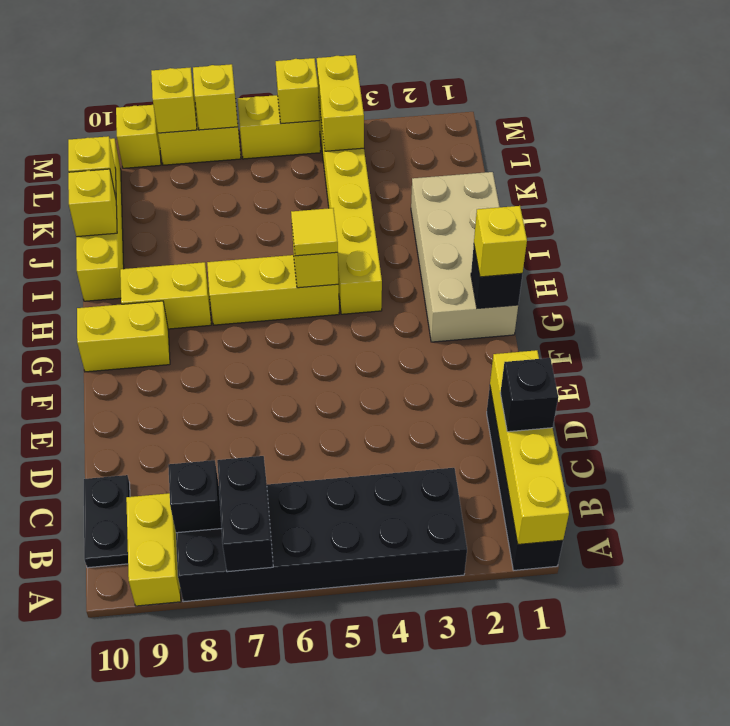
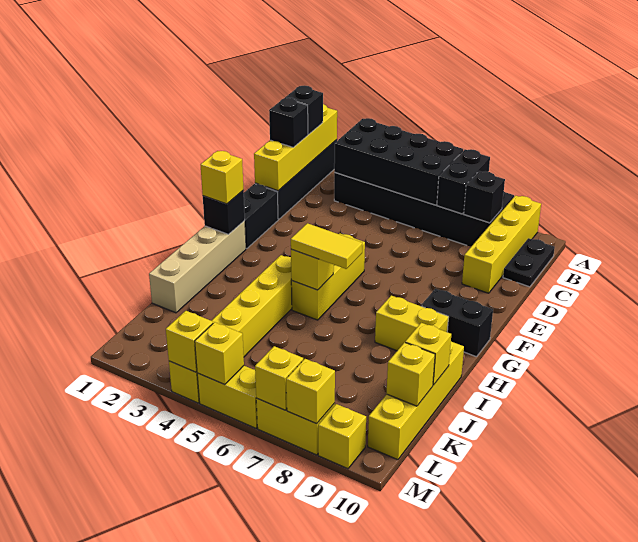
none -> black 2x4 brick [334,118,463,205]
yellow 1x2 brick [126,493,181,606] -> yellow 1x4 brick [462,196,541,293]
none -> black 1x1 brick [285,86,323,134]
none -> black 1x2 brick [244,184,278,249]
tan 2x4 brick [411,172,518,342] -> tan 1x4 brick [149,221,246,313]
yellow 1x2 brick [77,301,170,372] -> black 1x2 brick [421,289,493,357]
yellow 1x3 brick [207,255,339,325] -> yellow 1x3 brick turned to [291,233,365,320]
yellow 1x1 tile [291,208,338,256] -> yellow 1x2 tile [291,223,362,269]
yellow 1x2 brick [317,55,364,151] -> yellow 1x1 brick [166,311,213,372]

